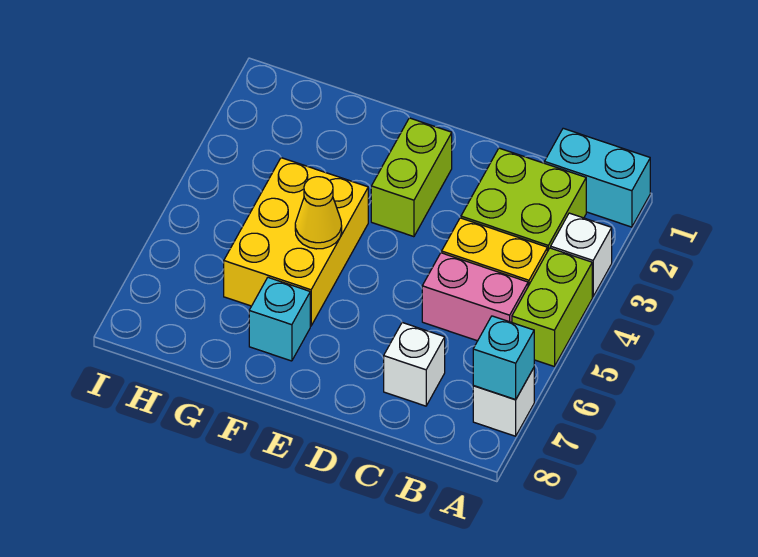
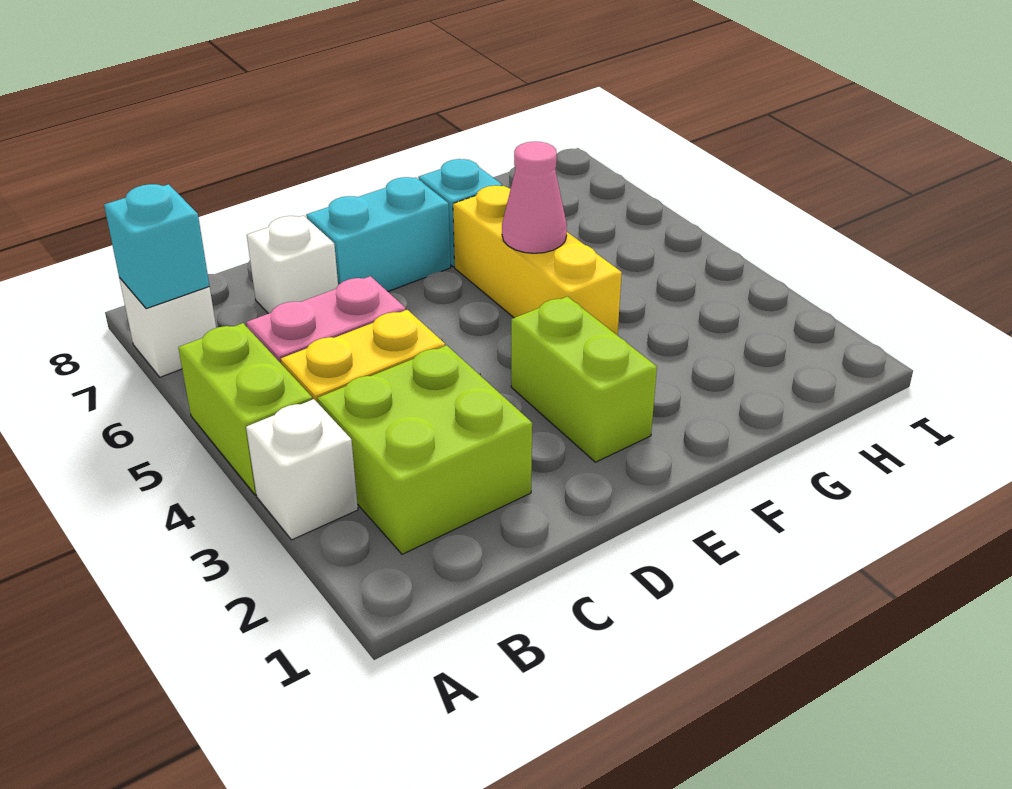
cyan 1x2 brick [544,128,650,227] -> cyan 1x2 brick moved to [306,177,451,291]
yellow 2x3 brick [224,158,368,326] -> yellow 1x3 brick [453,186,622,335]
yellow 1x1 cone [295,177,342,249] -> pink 1x1 cone [502,142,567,253]

